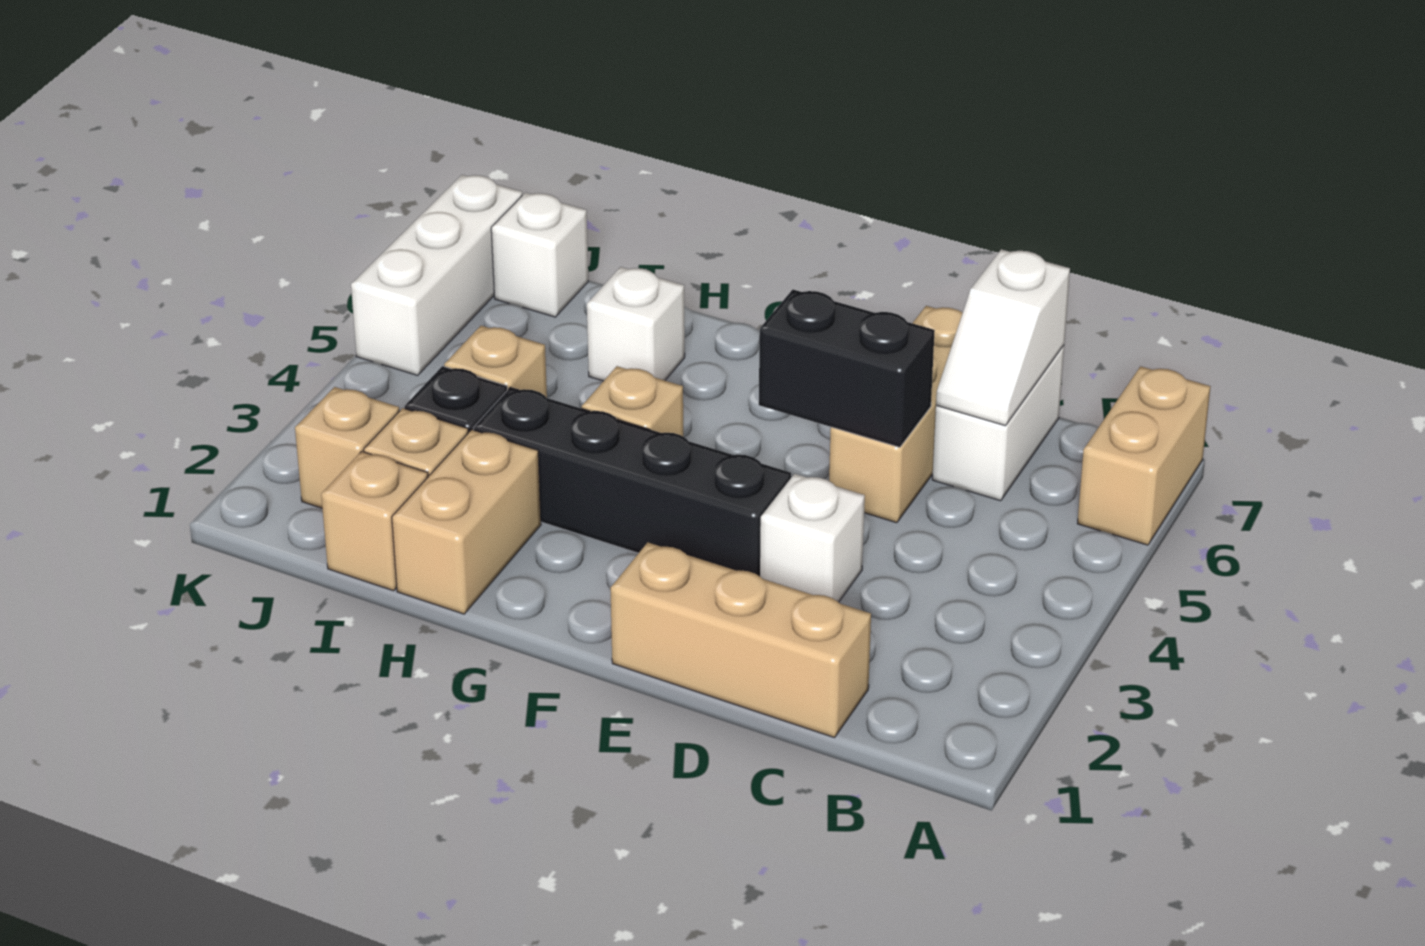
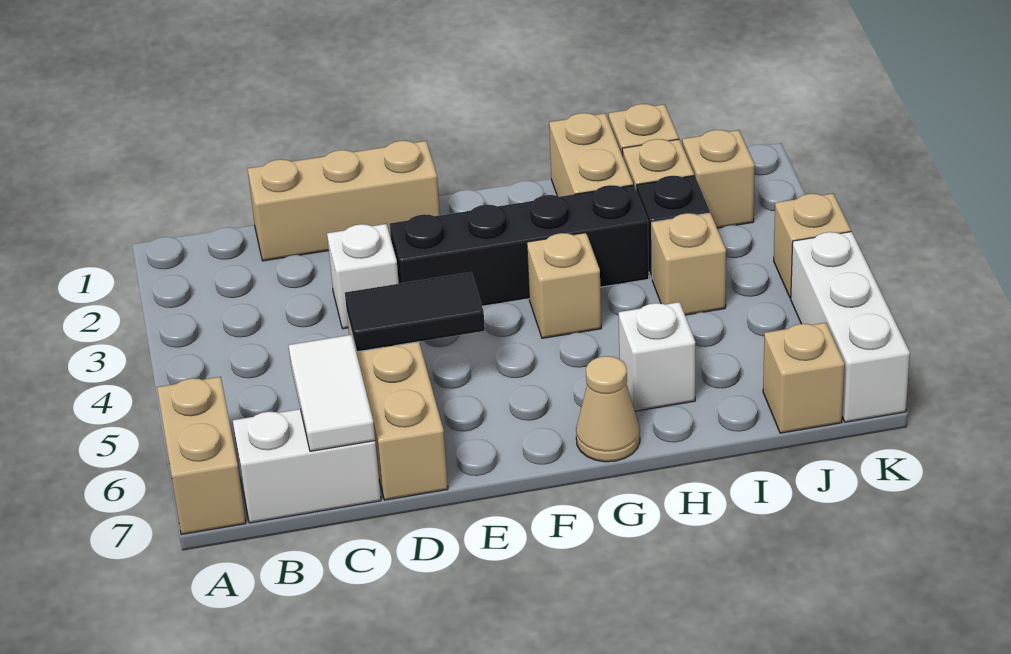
white 1x2 brick [932,345,1064,501] -> white 1x2 brick turned to [233,409,381,523]
white 1x2 slope [936,249,1070,426] -> white 1x2 tile [288,335,375,451]
black 1x2 brick [759,290,935,447] -> black 1x2 tile [345,272,485,352]
none -> tan 1x1 cone [576,356,640,462]
white 1x1 brick [491,193,588,317] -> tan 1x1 brick [763,323,844,433]
none -> tan 1x1 brick [774,194,851,298]

